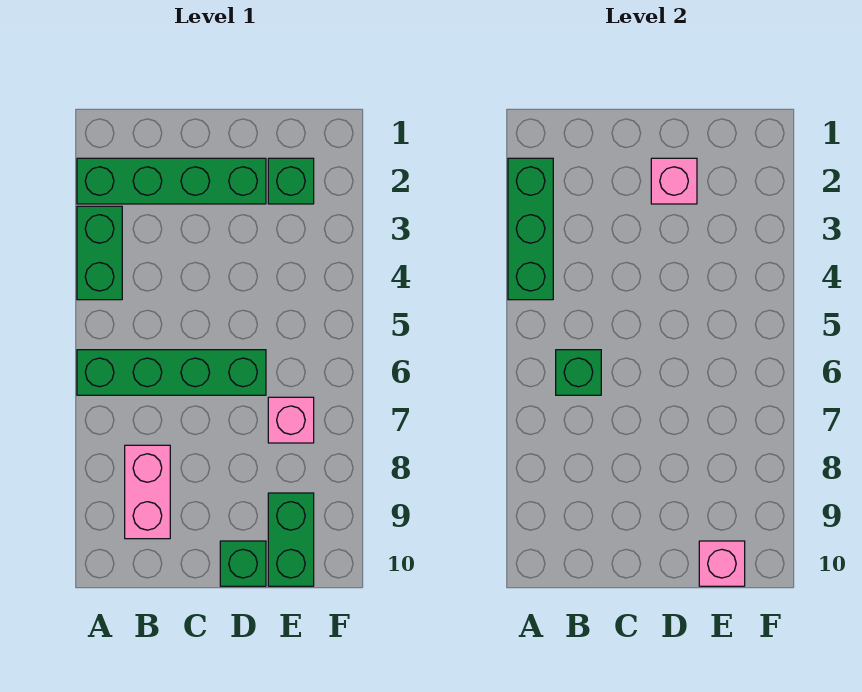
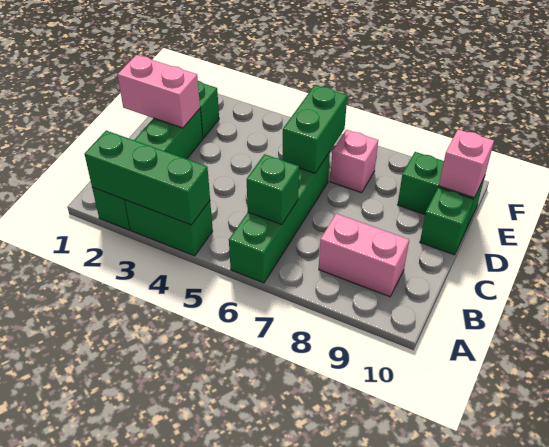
pink 1x1 brick [651,158,697,204] -> pink 1x2 brick [117,55,200,128]
none -> green 1x2 brick [283,85,347,173]

